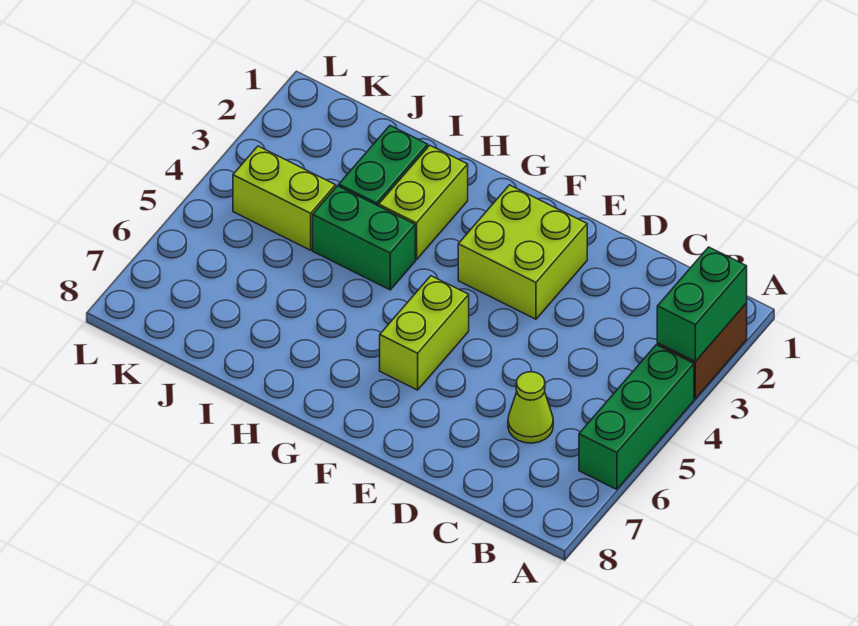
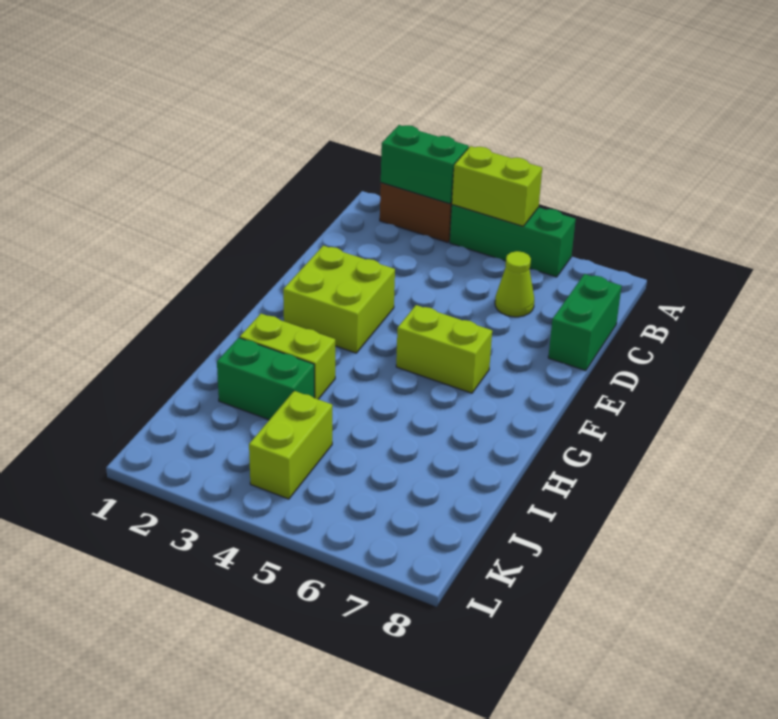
none -> lime 1x2 brick [452,146,542,226]
green 1x2 brick [313,186,415,290] -> green 1x2 brick moved to [548,274,622,371]

